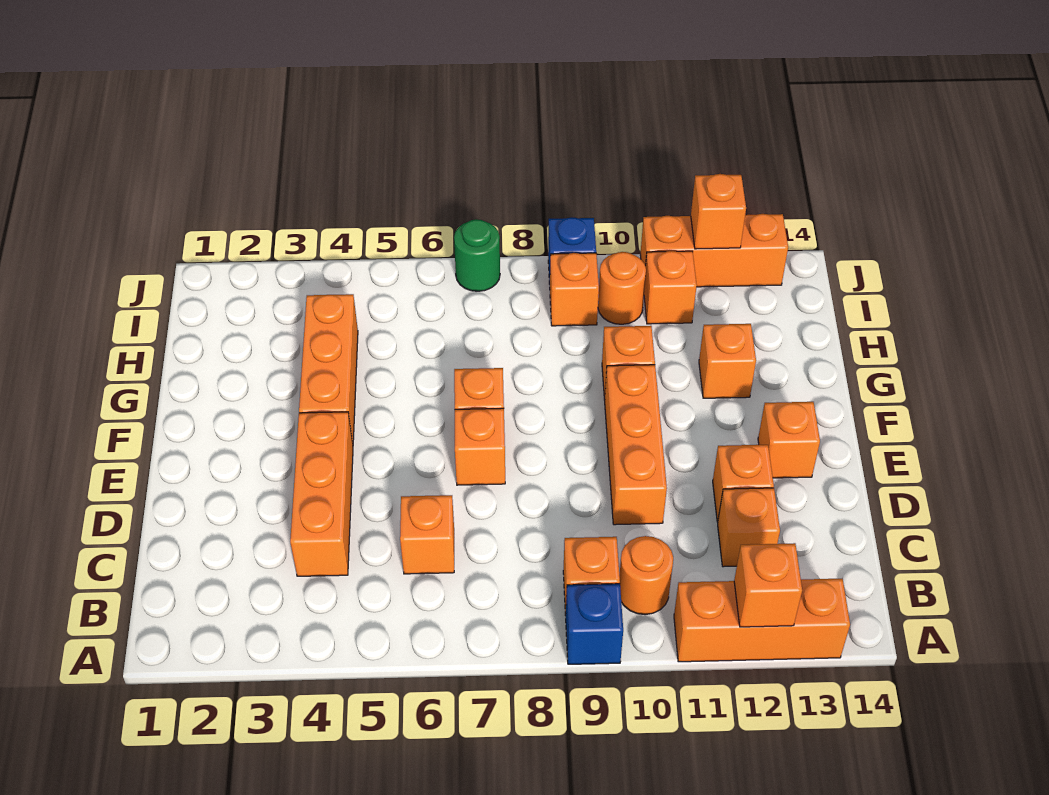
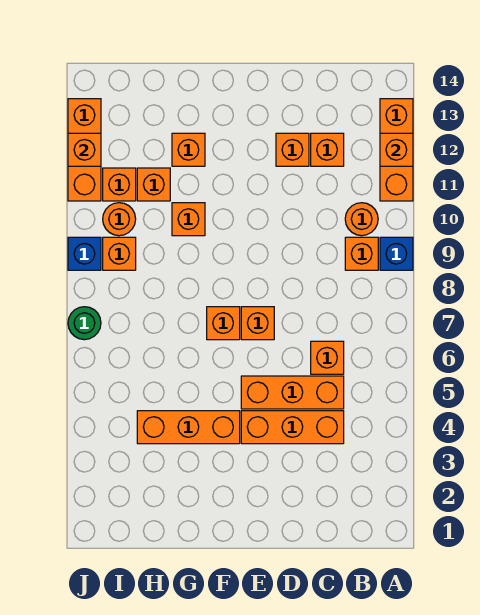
orange 1x3 brick [605,365,667,525] -> orange 1x3 brick moved to [241,376,344,409]
orange 1x1 brick [758,402,820,478] -> orange 1x1 brick moved to [137,168,170,201]

